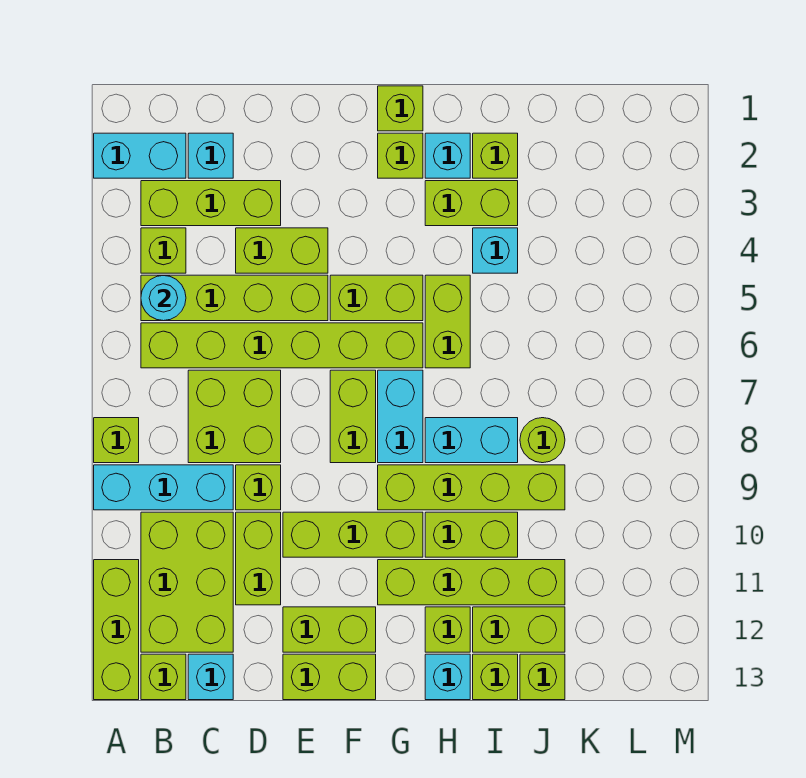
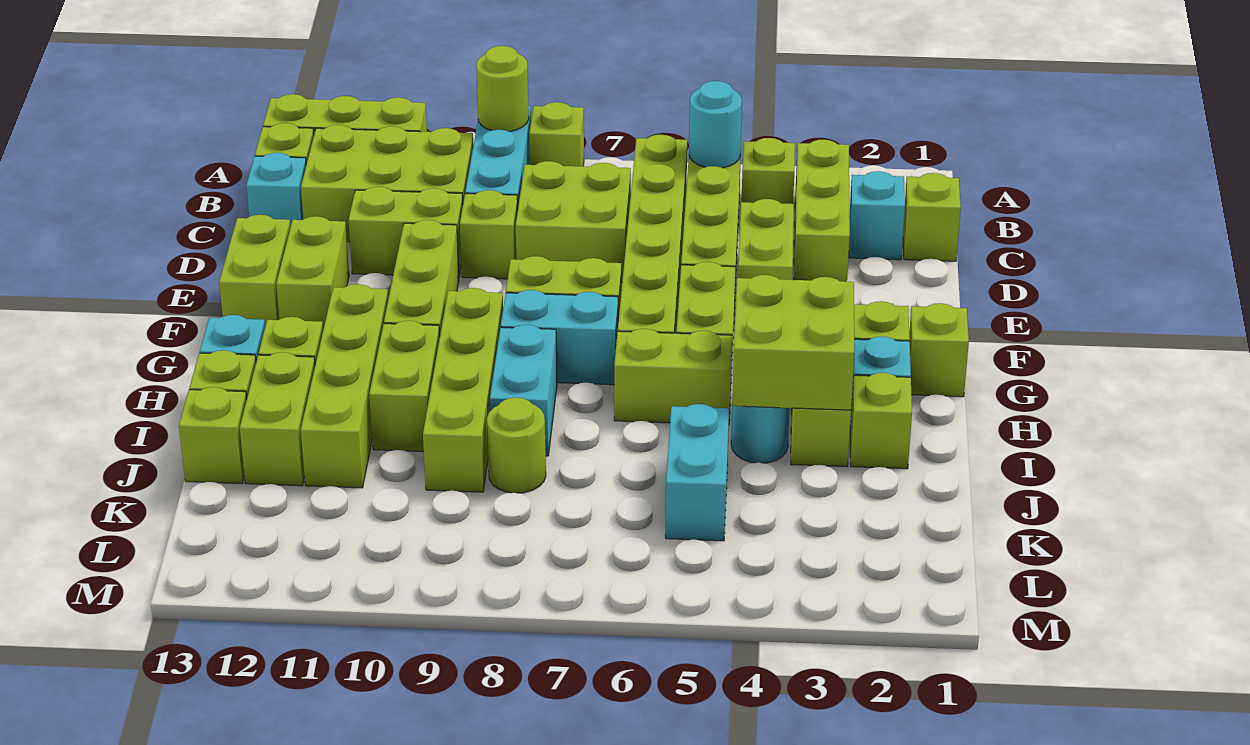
cyan 1x2 brick [94,133,186,178] -> cyan 1x2 brick moved to [665,404,729,541]
none -> lime 1x1 round brick [476,46,529,132]
none -> lime 1x1 brick [903,173,961,261]
none -> lime 2x2 brick [732,275,855,410]
cyan 1x1 brick [473,228,518,273] -> cyan 1x1 round brick [731,406,790,463]

